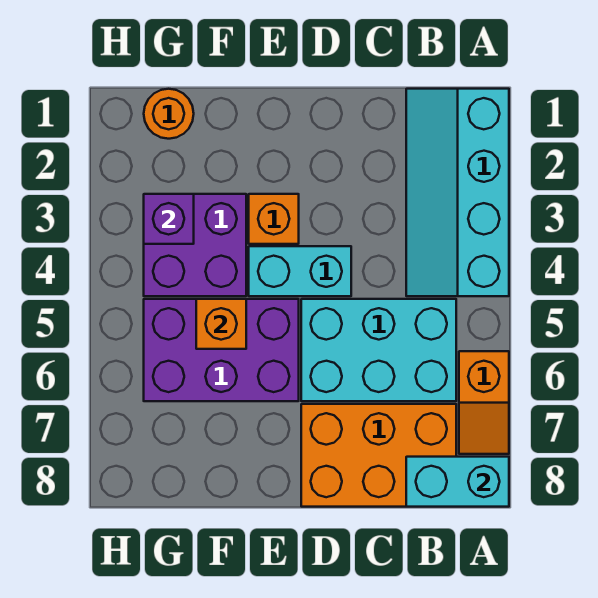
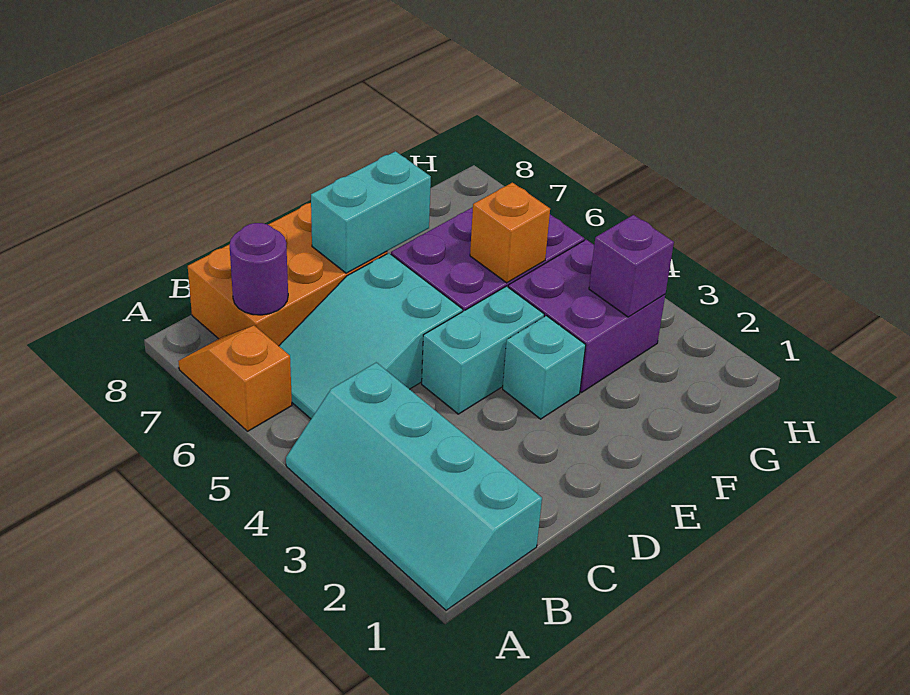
cyan 2x4 slope [406,89,509,296] -> cyan 2x4 slope turned to [286,362,542,610]
cyan 1x2 brick [406,457,509,507] -> cyan 1x2 brick moved to [311,151,431,273]
cyan 2x3 brick [301,299,456,401] -> cyan 2x3 slope [279,253,463,419]
none -> purple 1x1 round brick [230,223,288,315]
orange 1x1 brick [249,194,299,244] -> cyan 1x1 brick [503,316,586,419]
orange 1x1 round brick [144,89,194,139] -> none

